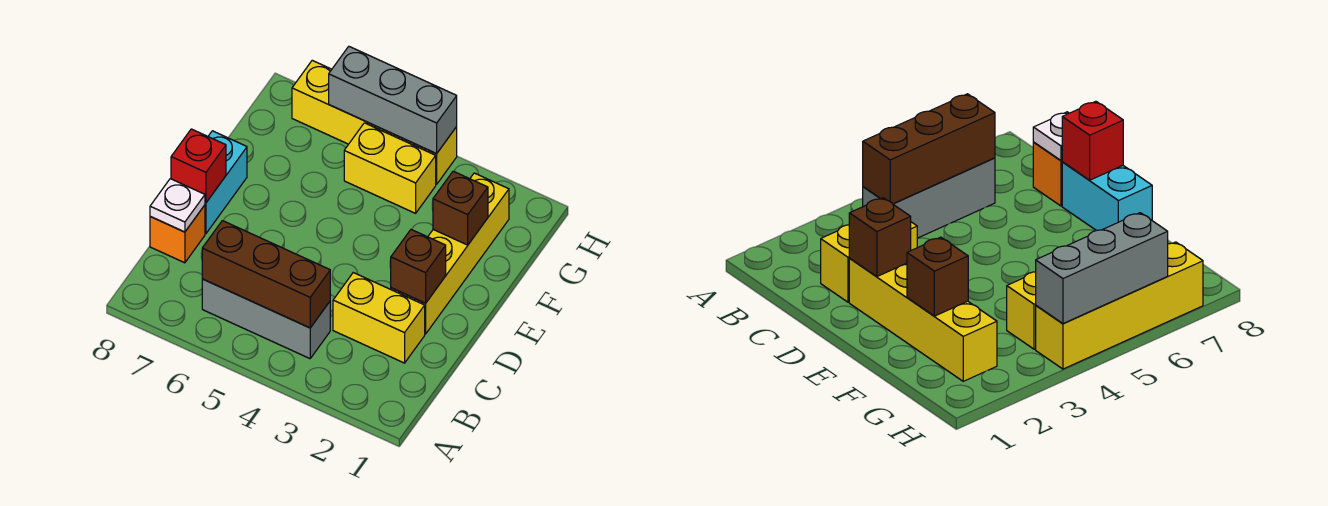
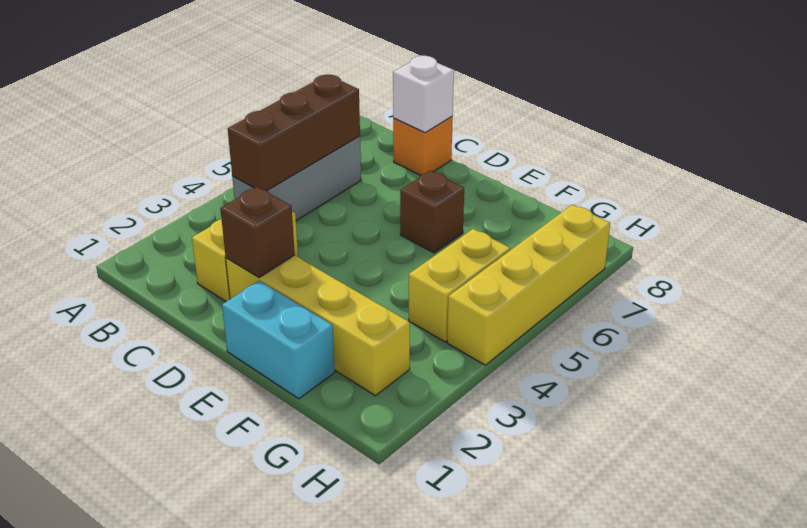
white 1x1 plate [150,179,205,232] -> white 1x1 brick [393,56,454,133]
cyan 1x2 brick [205,131,247,234] -> cyan 1x2 brick moved to [222,281,335,399]
red 1x1 brick [171,129,226,203] -> none
brown 1x1 brick [433,171,488,245] -> brown 1x1 brick moved to [400,171,464,253]
grey 1x3 brick [329,47,457,154] -> none

